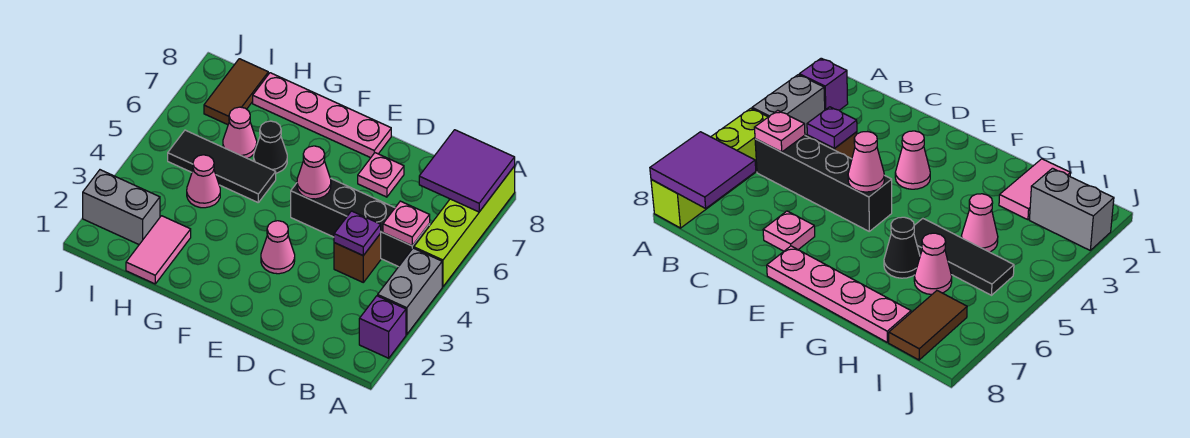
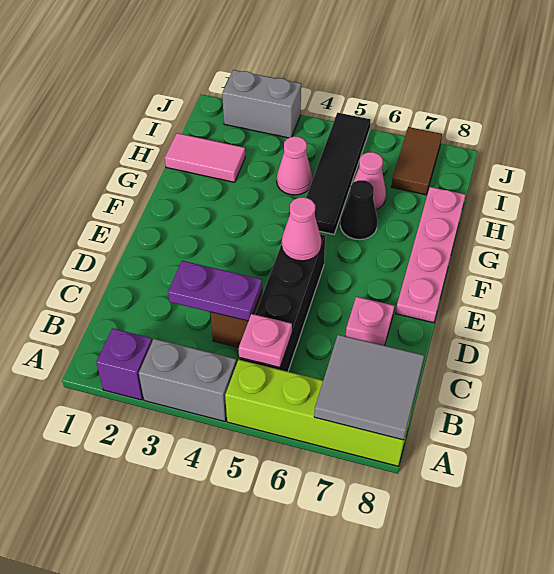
purple 2x2 tile [419,130,515,212] -> grey 2x2 tile [314,335,424,440]
purple 1x1 plate [334,211,381,256] -> purple 1x2 plate [168,261,262,321]
pink 1x1 cone [261,221,295,274] -> none
black 1x3 tile [168,130,276,202] -> black 1x4 tile [306,113,371,234]
grey 1x2 brick [83,170,160,244] -> grey 1x2 brick turned to [222,70,301,138]
brown 1x2 tile [204,59,268,125] -> brown 1x2 tile turned to [391,127,442,195]

